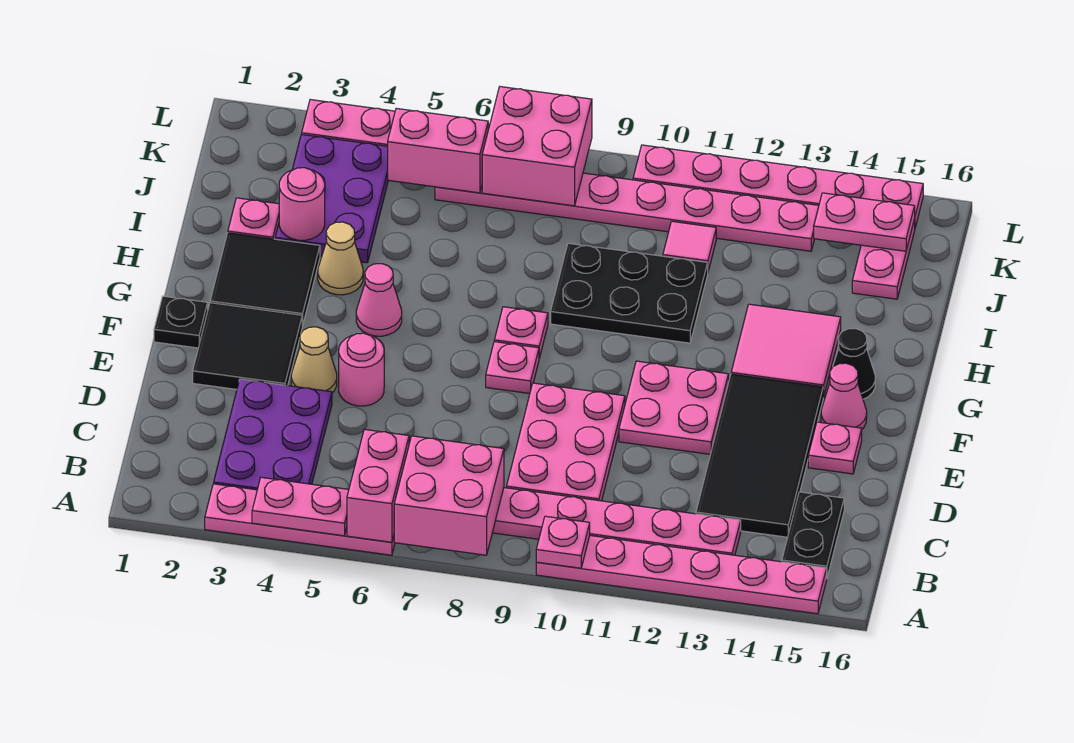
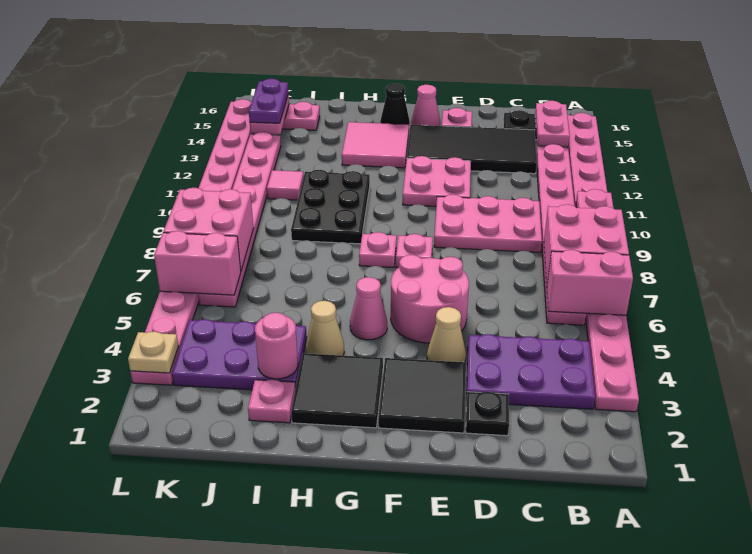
pink 1x2 plate [252,477,349,536] -> pink 1x2 plate moved to [535,101,570,147]
pink 1x1 round brick [339,333,384,406] -> pink 2x2 round brick [391,255,469,343]
black 1x1 plate [154,296,208,348] -> black 1x1 plate moved to [466,392,509,436]
pink 1x2 brick [388,108,488,193] -> pink 1x2 brick turned to [154,231,241,295]
none -> purple 1x2 plate [249,79,289,123]
none -> tan 1x1 plate [128,331,179,373]

